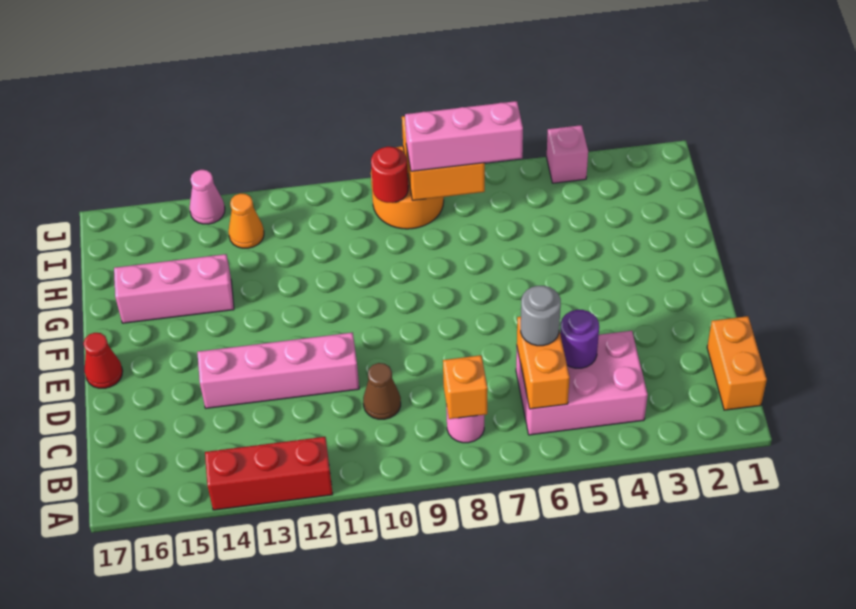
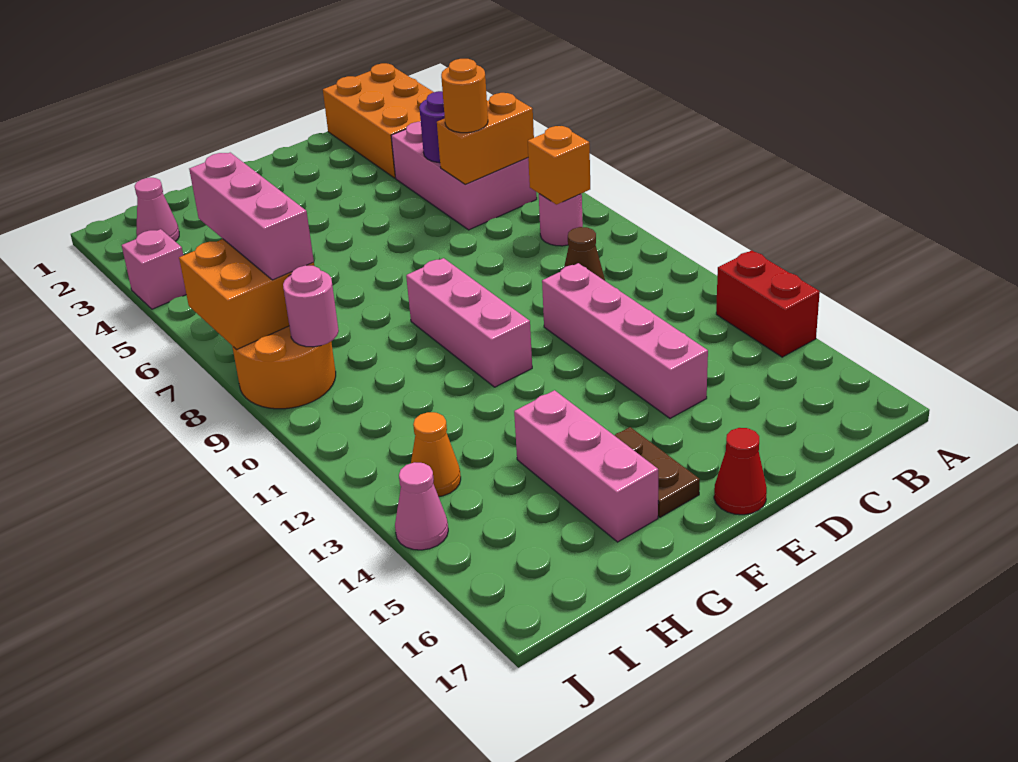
red 1x3 brick [205,437,333,510] -> red 1x2 brick [716,250,820,357]
orange 1x2 brick [707,316,767,410] -> orange 2x3 brick [323,63,433,178]
grey 1x1 round brick [521,286,561,346] -> orange 1x1 round brick [441,59,488,133]
none -> pink 1x3 brick [406,258,532,387]
none -> brown 1x2 plate [614,427,700,517]
none -> pink 1x1 cone [135,178,179,241]
red 1x1 round brick [371,147,408,203] -> pink 1x1 round brick [283,265,339,347]

